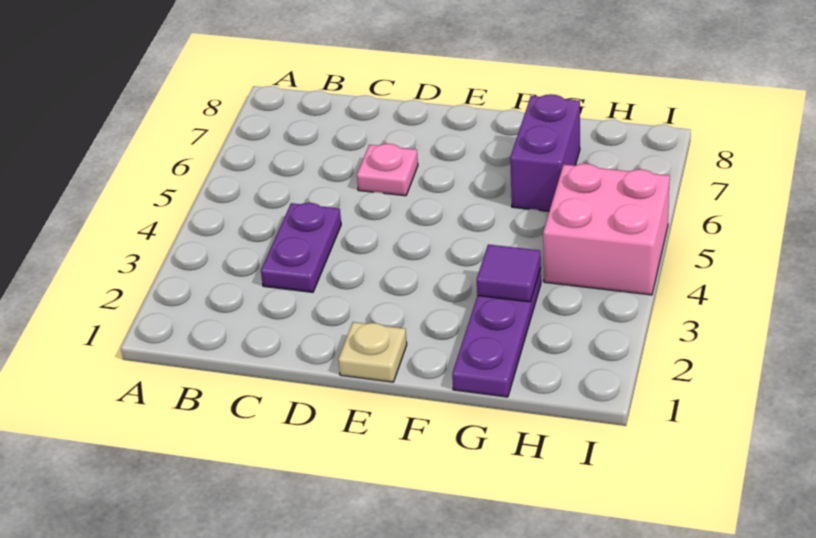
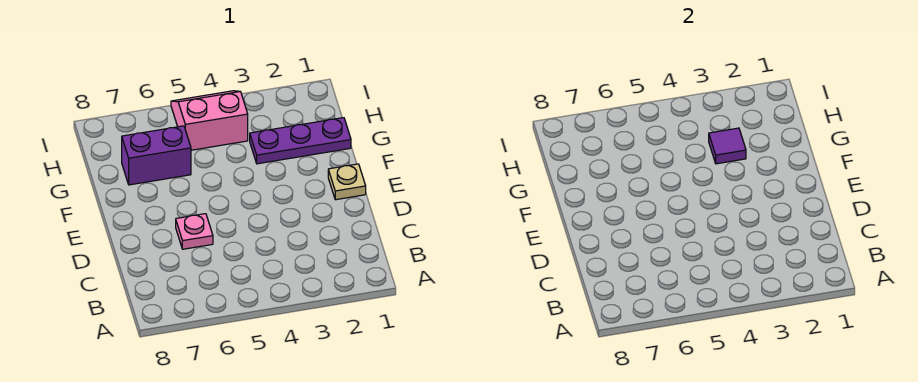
purple 1x2 plate [261,203,341,292] -> none
pink 2x2 brick [543,164,670,295] -> pink 2x2 slope [171,91,248,150]

